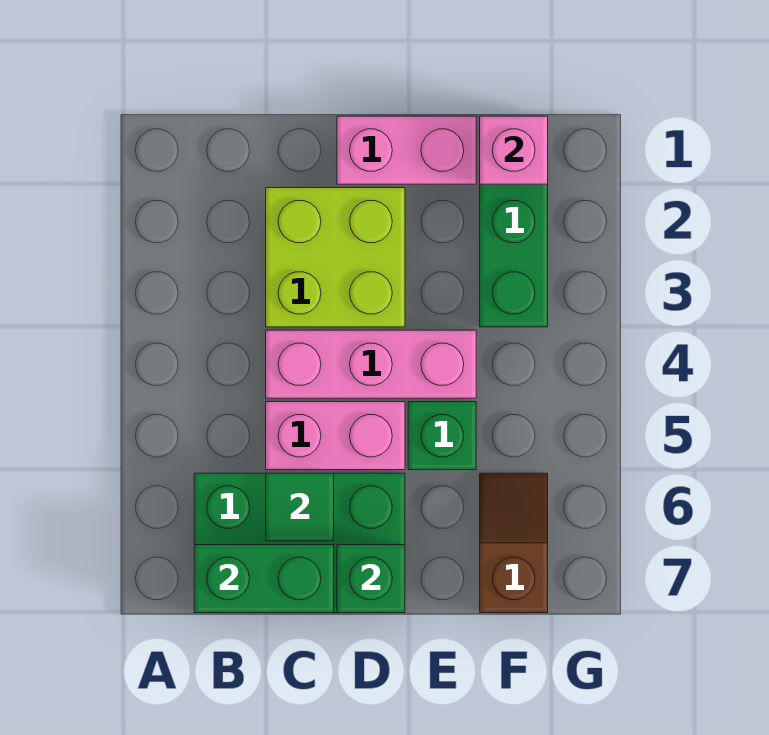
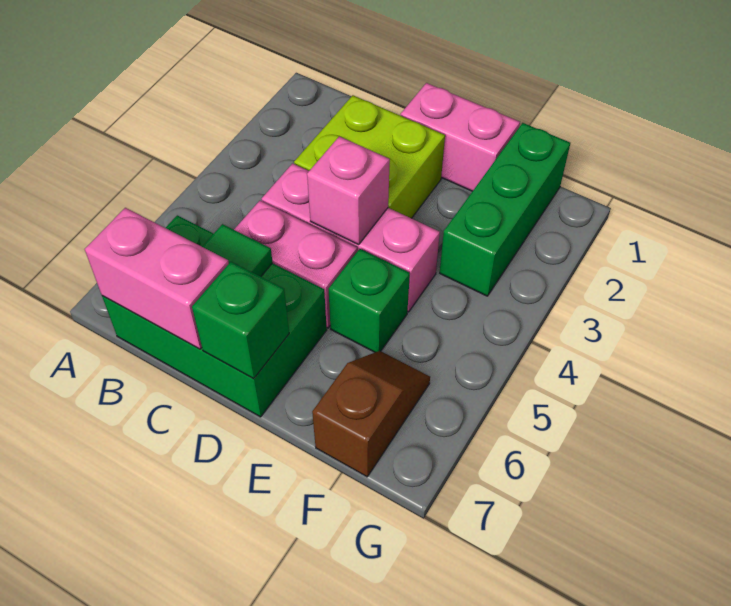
green 1x2 brick [194,545,334,613] -> pink 1x2 brick [85,208,229,349]
pink 1x1 brick [480,116,548,184] -> pink 1x1 brick moved to [307,136,390,245]

